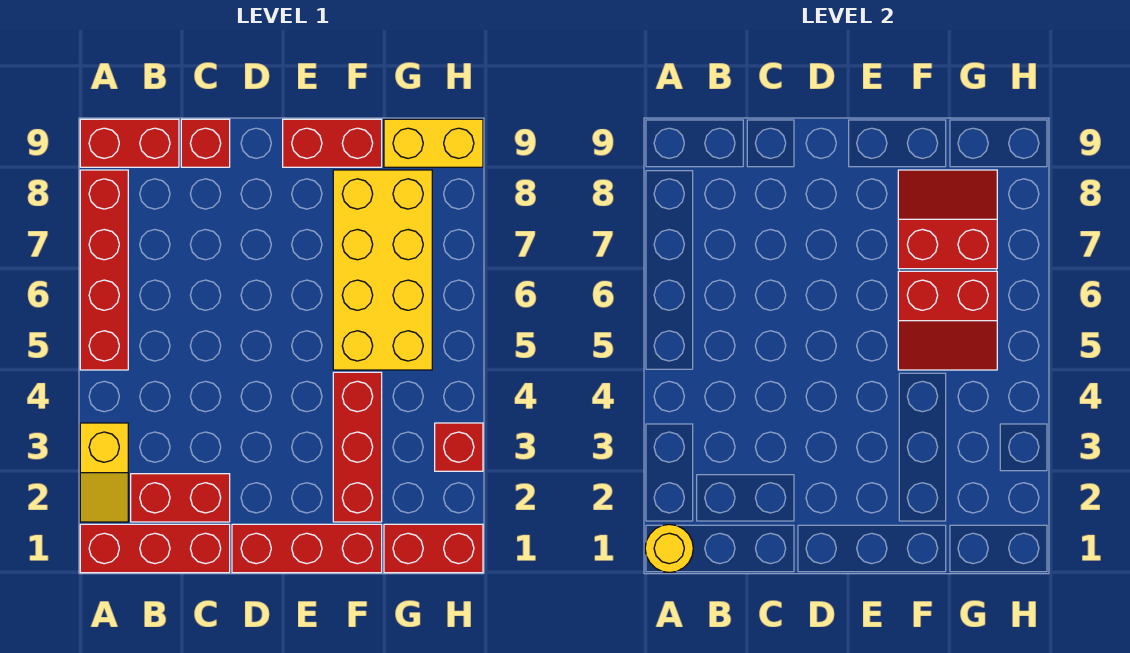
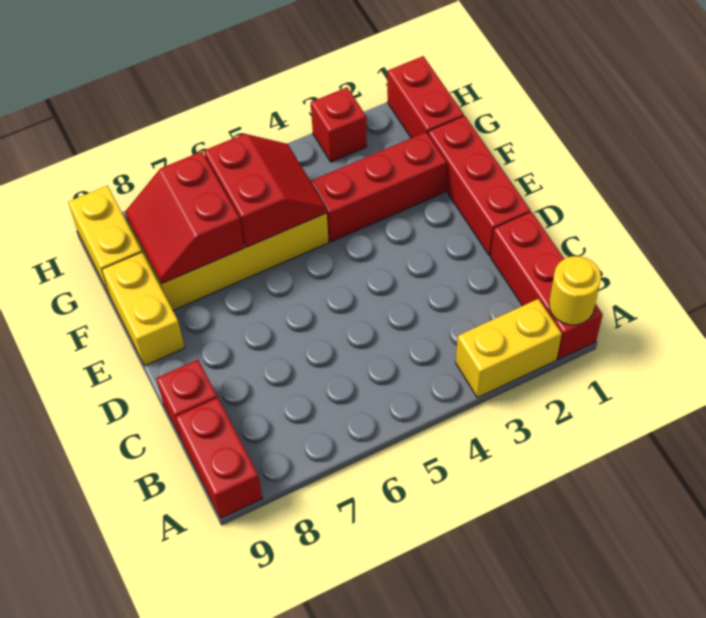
yellow 1x2 slope [80,423,128,522] -> yellow 1x2 brick [456,299,562,398]
red 1x4 brick [80,170,128,370] -> none
red 1x2 brick [131,474,230,522] -> none
red 1x2 brick [283,119,382,167] -> yellow 1x2 brick [102,252,185,366]

